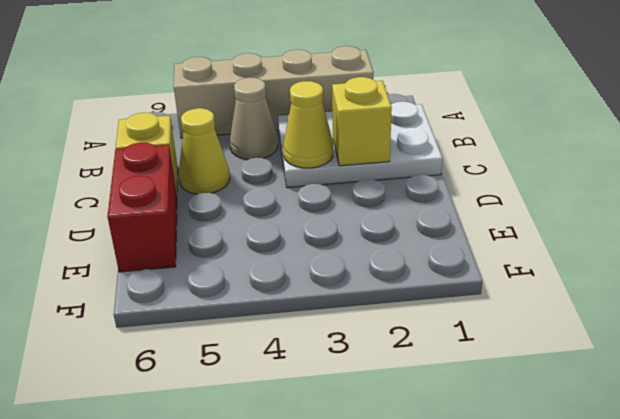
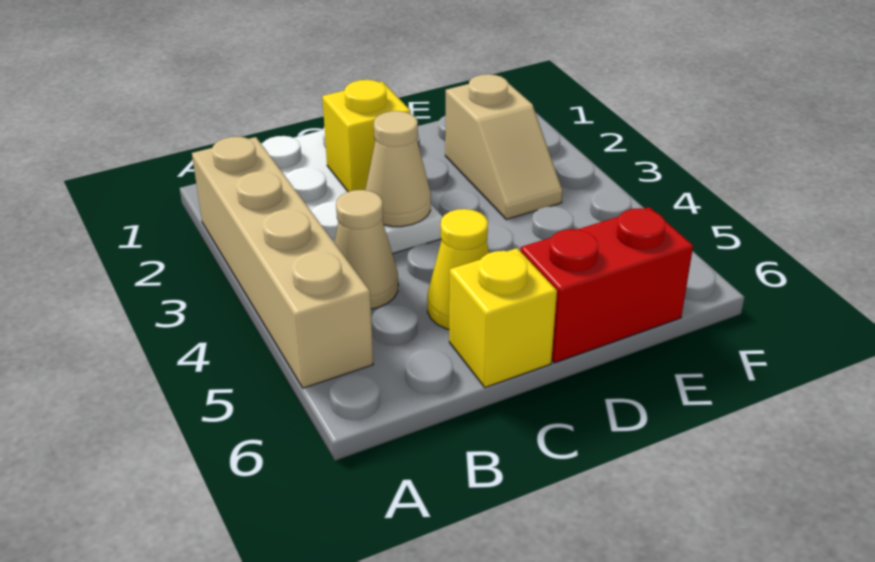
yellow 1x1 cone [283,81,333,168] -> tan 1x1 cone [365,111,431,227]
none -> tan 1x2 slope [445,74,563,219]

